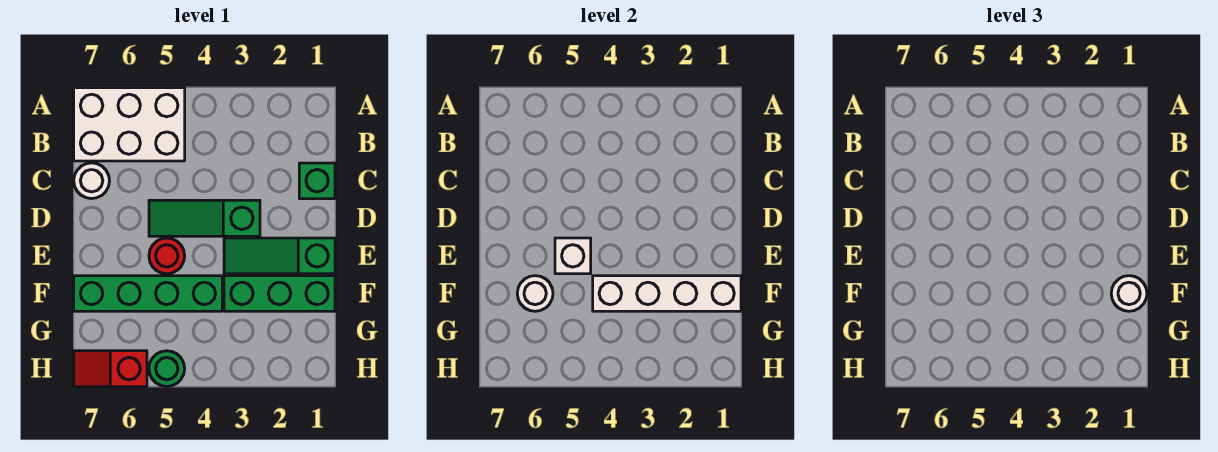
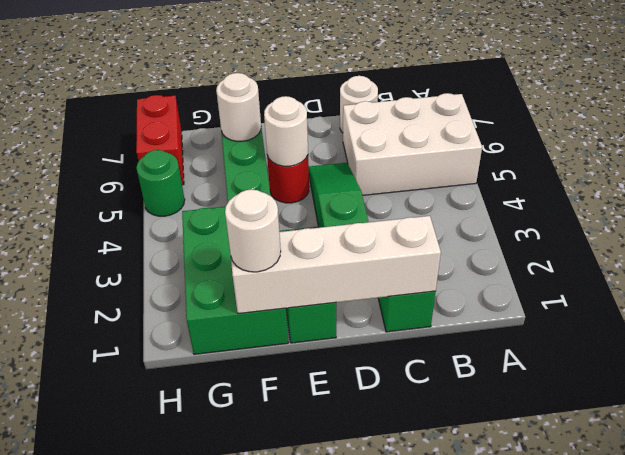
white 2x3 brick [74,88,185,161] -> white 2x3 brick turned to [343,93,482,195]
white 1x1 brick [555,238,591,274] -> white 1x1 round brick [264,96,308,166]
green 1x3 brick [224,276,335,311] -> green 2x3 brick [182,207,288,354]
white 1x4 brick [593,276,741,311] -> white 1x4 brick turned to [231,216,441,314]
red 1x2 slope [74,351,147,387] -> red 1x2 brick [136,95,184,185]

